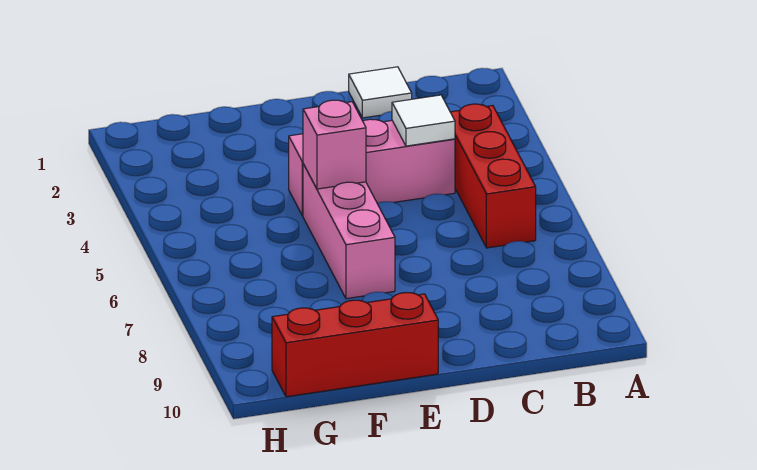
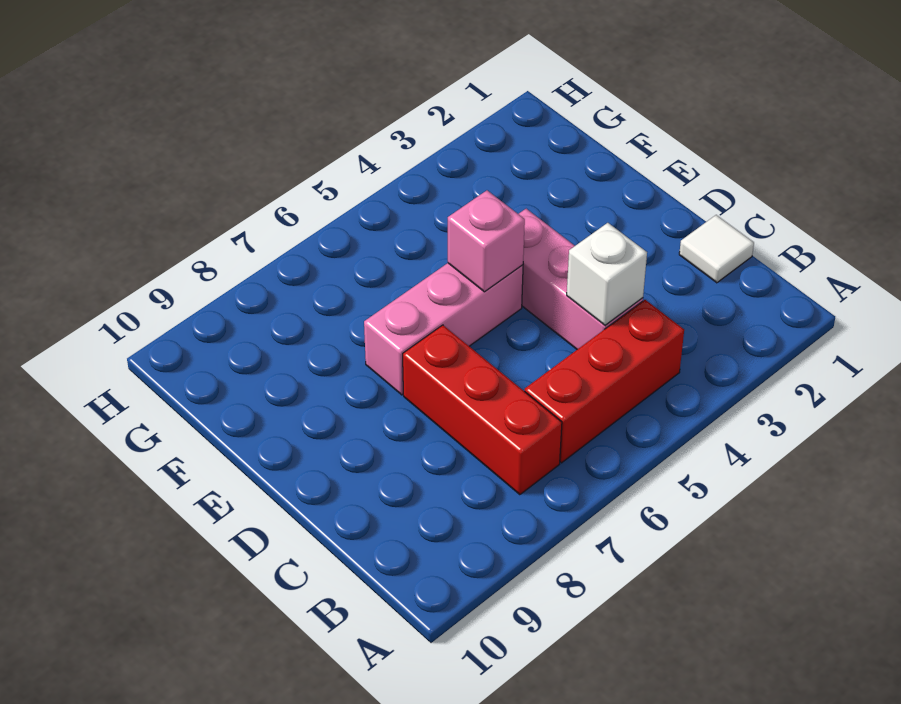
white 1x1 tile [392,95,455,146] -> white 1x1 brick [567,223,647,325]
red 1x3 brick [272,293,438,397] -> red 1x3 brick moved to [403,325,562,495]

